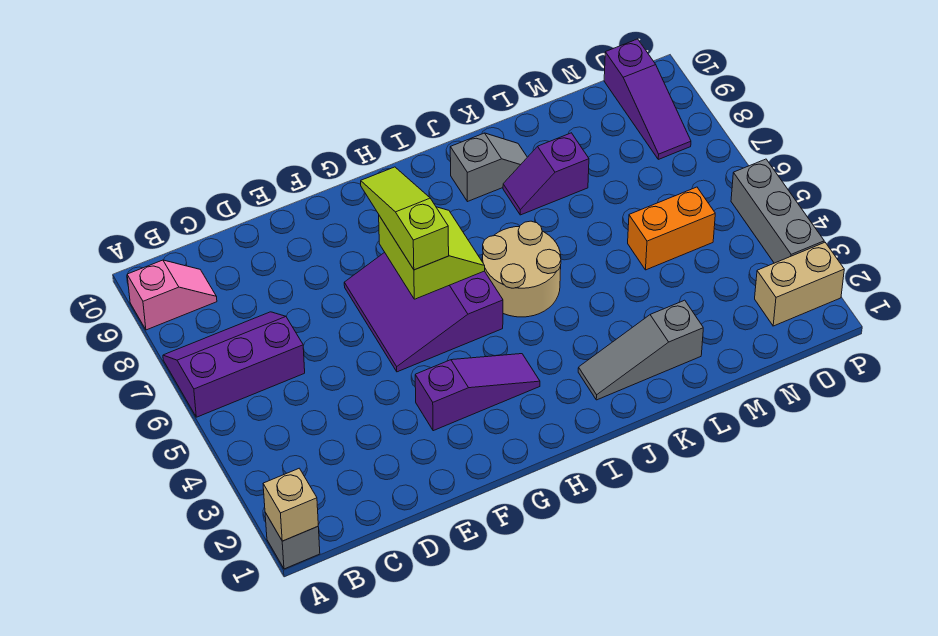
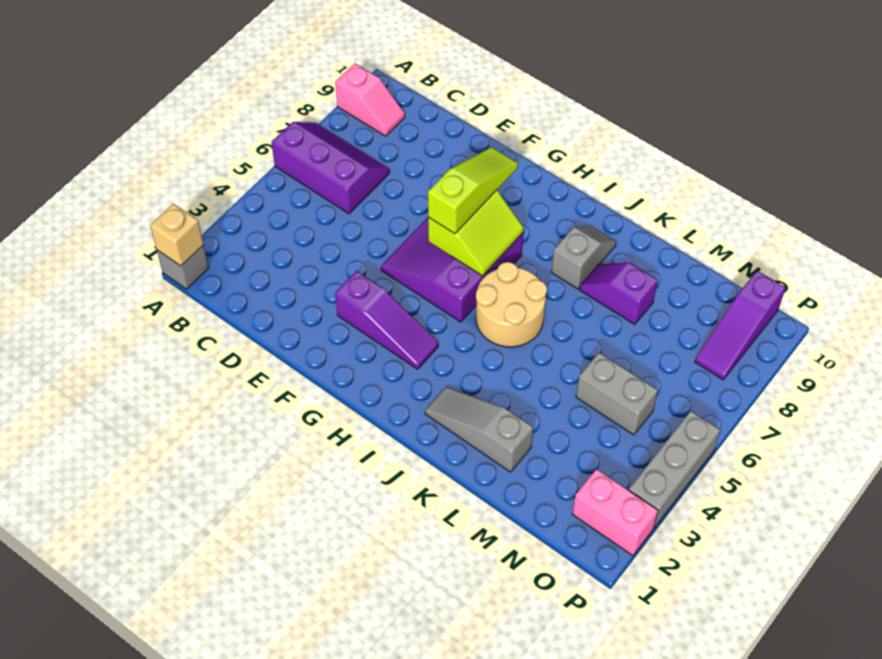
grey 1x2 slope [450,133,527,202] -> grey 1x2 slope turned to [551,226,616,289]
orange 1x2 brick [628,187,715,270] -> grey 1x2 brick [576,353,658,435]
tan 1x2 brick [755,243,844,326] -> pink 1x2 brick [572,469,658,555]

